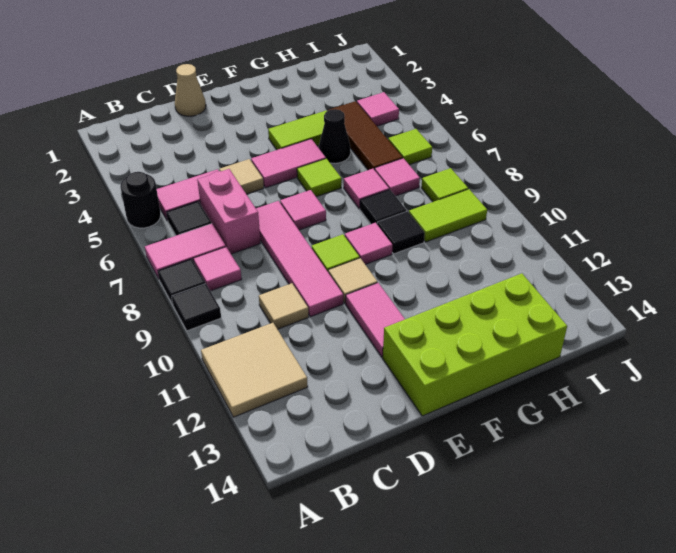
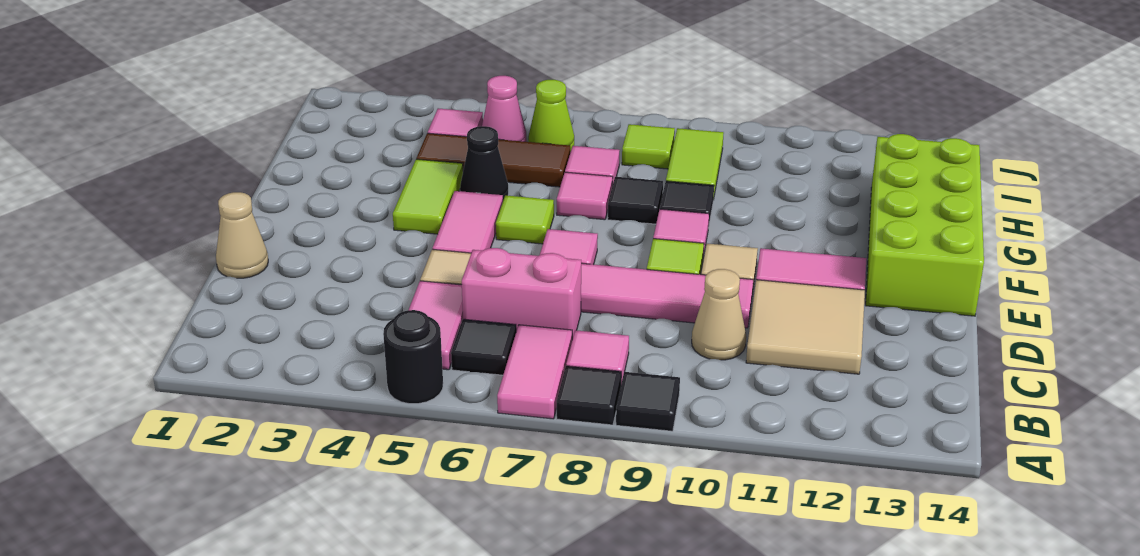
tan 2x2 tile [201,323,308,417] -> tan 2x2 tile moved to [746,280,865,374]
tan 1x1 tile [259,283,309,329] -> tan 1x1 cone [692,269,746,360]
none -> pink 1x1 cone [482,76,526,142]
lime 1x1 tile [388,129,432,165] -> lime 1x1 cone [528,80,574,152]

